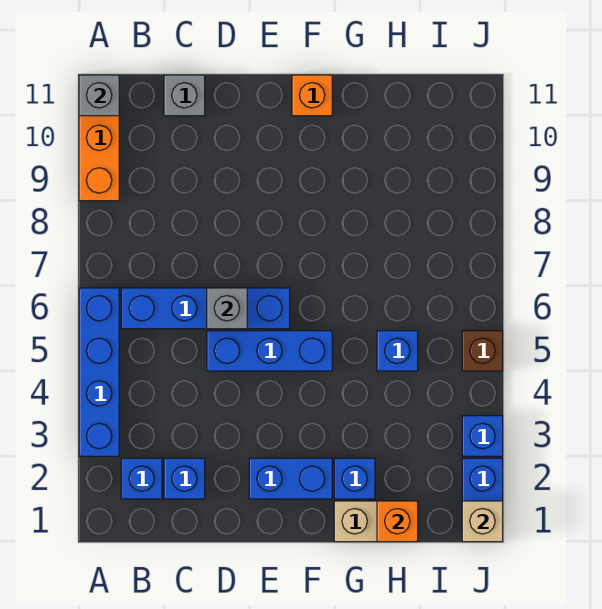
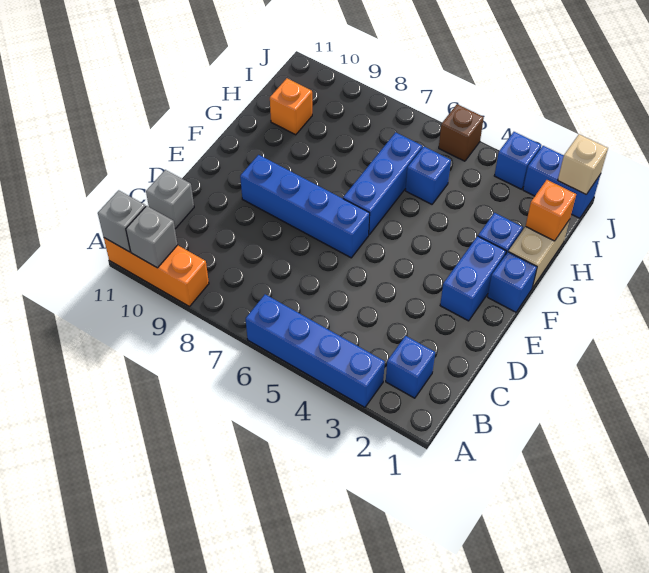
blue 1x4 brick [121,288,290,329] -> blue 1x4 brick turned to [240,155,370,258]
blue 1x1 brick [164,458,205,499] -> blue 1x1 brick moved to [487,252,537,312]
blue 1x3 brick [207,331,332,371] -> blue 1x3 brick moved to [343,132,422,235]
grey 1x1 brick [207,288,247,329] -> grey 1x1 brick moved to [126,206,178,268]
orange 1x1 brick [292,75,332,116] -> orange 1x1 brick moved to [270,78,312,135]

